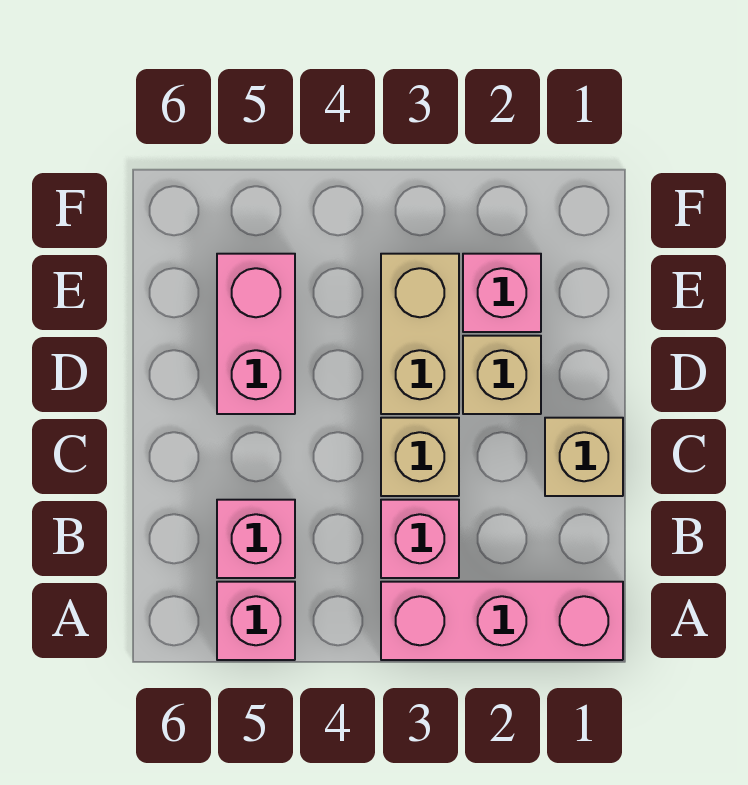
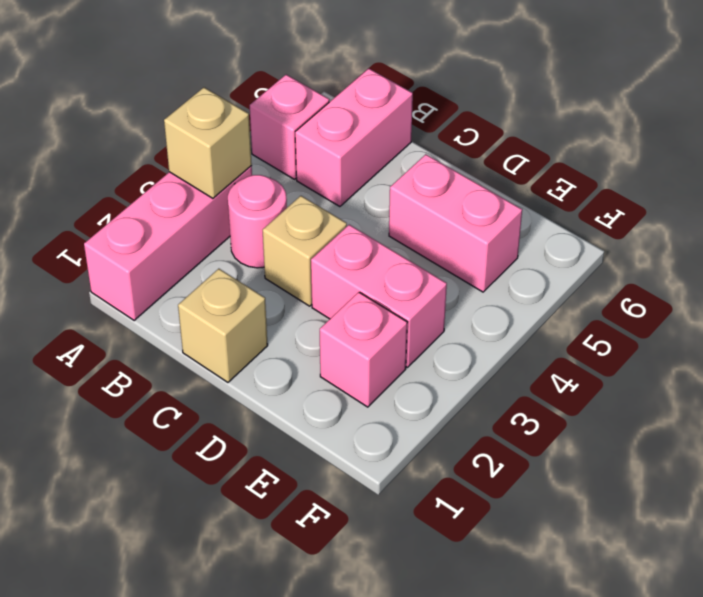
pink 1x1 brick [381,500,459,578] -> pink 1x1 round brick [228,175,287,268]
pink 1x1 brick [217,500,295,578] -> pink 1x2 brick [295,68,413,207]
tan 1x1 brick [463,336,541,414] -> tan 1x1 brick moved to [164,87,252,198]
tan 1x2 brick [381,254,459,414] -> pink 1x2 brick [311,225,447,367]

